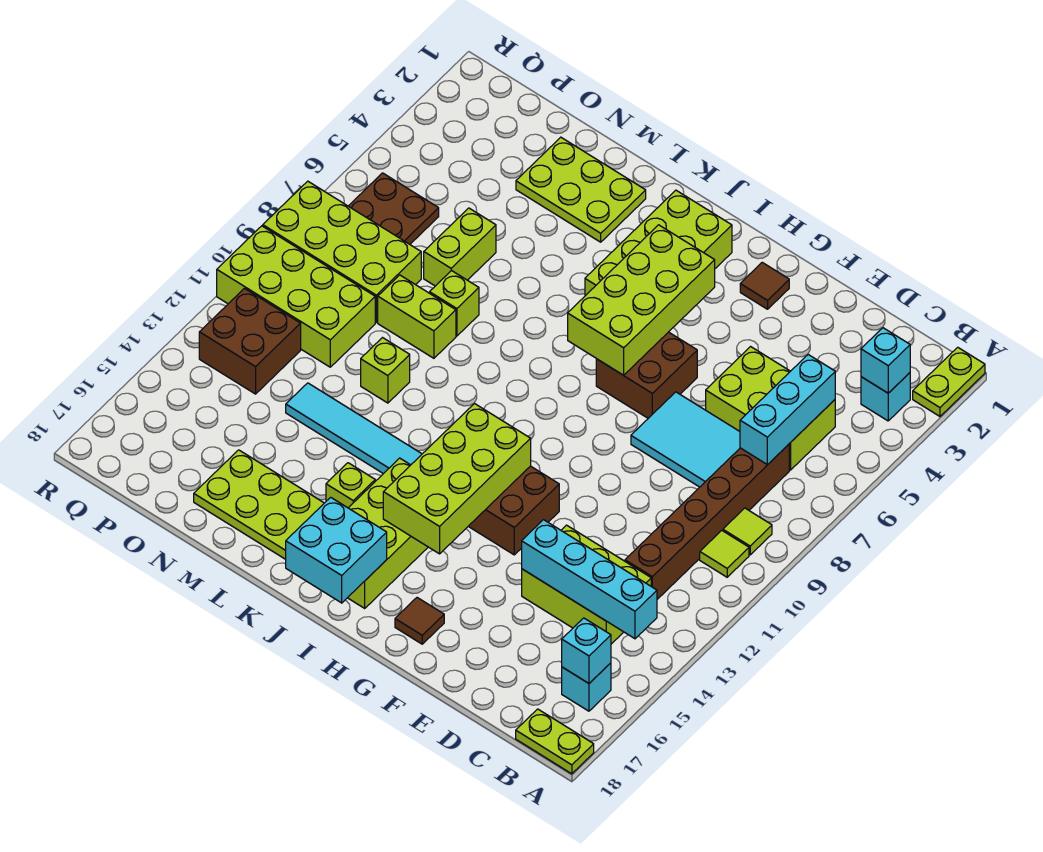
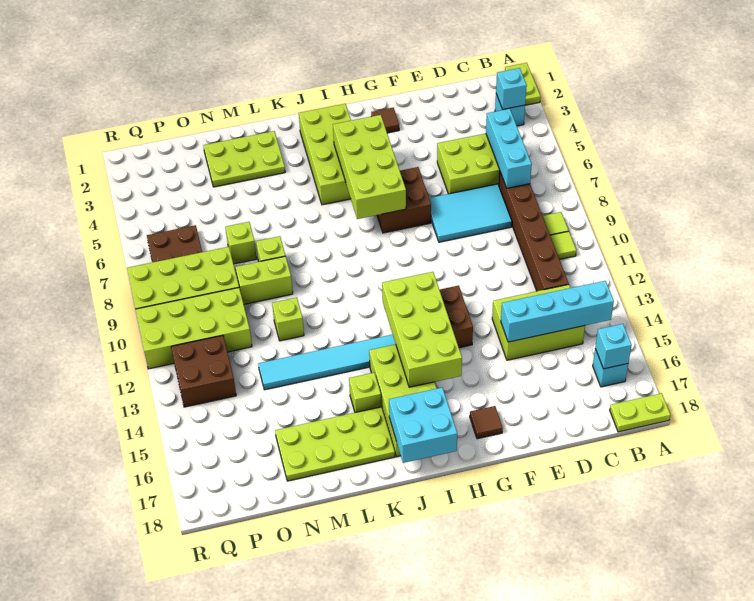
lime 1x2 brick [424,208,496,286] -> lime 1x1 brick [225,222,257,264]

